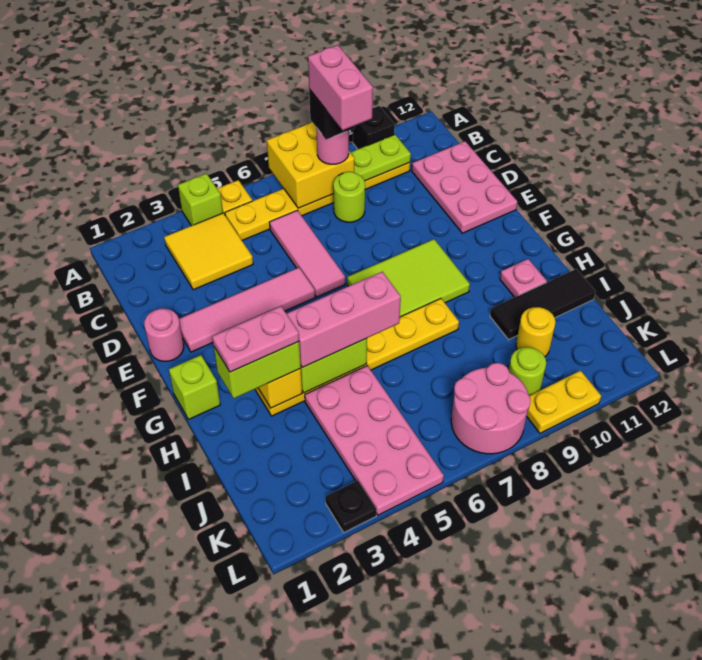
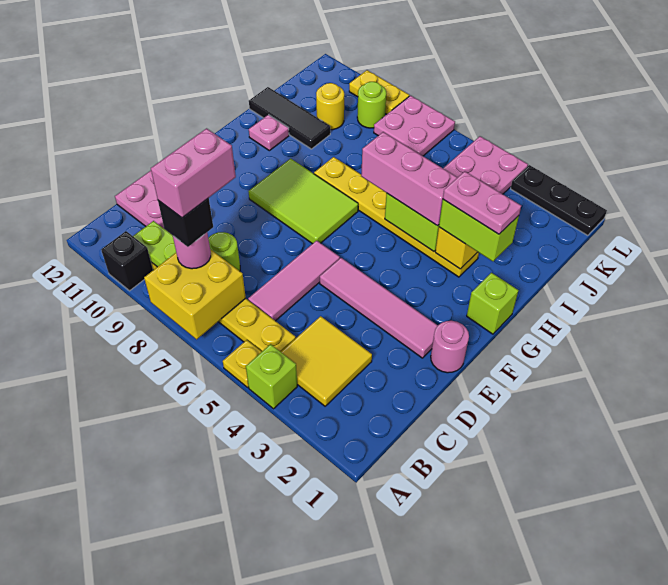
pink 2x2 round brick [451,363,531,454] -> pink 2x2 plate [374,96,455,156]
black 1x1 plate [325,480,377,532] -> black 1x3 plate [511,165,607,235]

